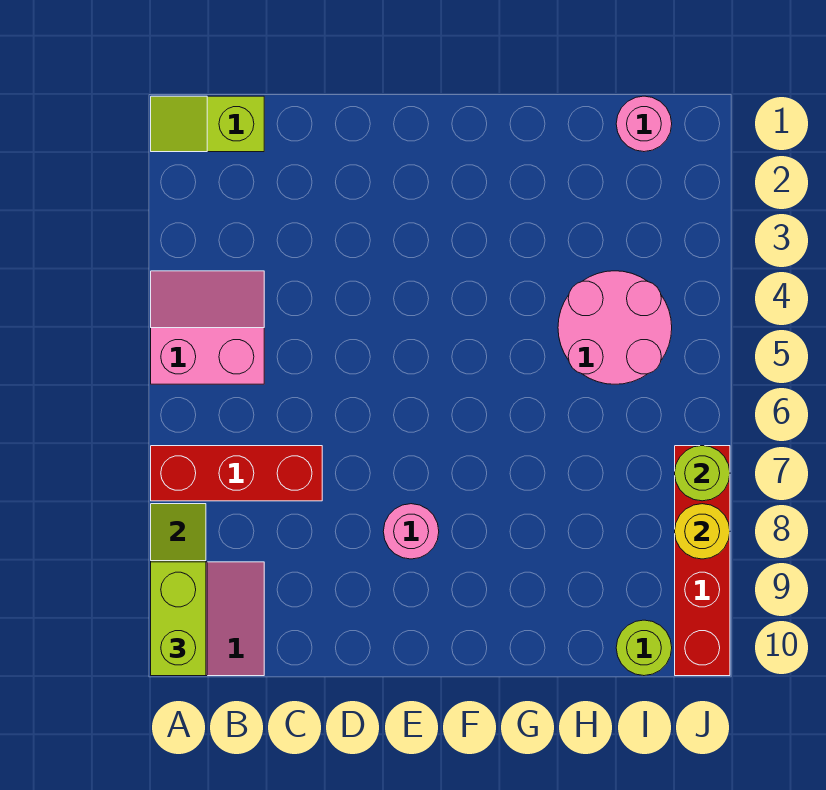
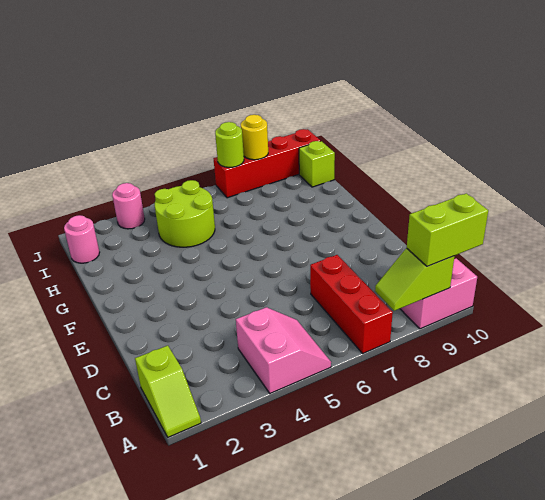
pink 2x2 slope [151,271,264,384] -> pink 2x2 slope turned to [236,307,331,393]
pink 1x1 round brick [383,504,439,559] -> pink 1x1 round brick moved to [112,183,145,229]
pink 2x2 round brick [558,271,672,384] -> lime 2x2 round brick [154,180,215,247]
lime 1x1 round brick [616,620,672,676] -> lime 1x1 brick [299,141,335,187]

